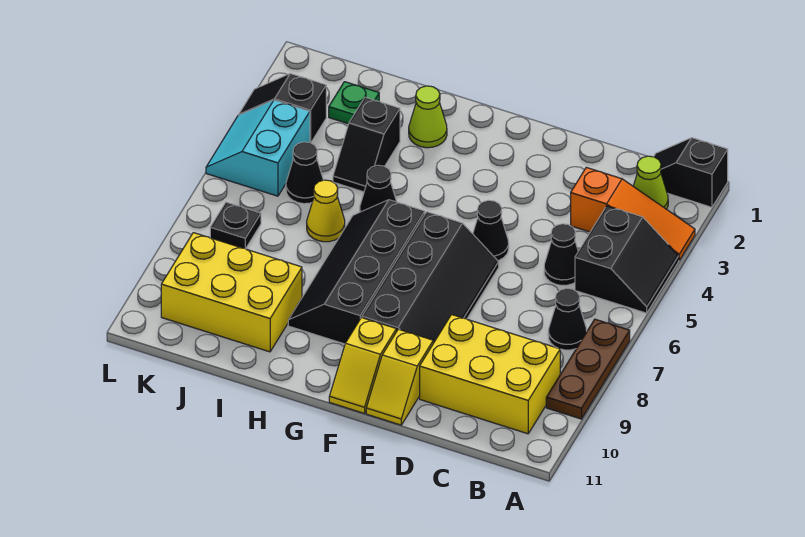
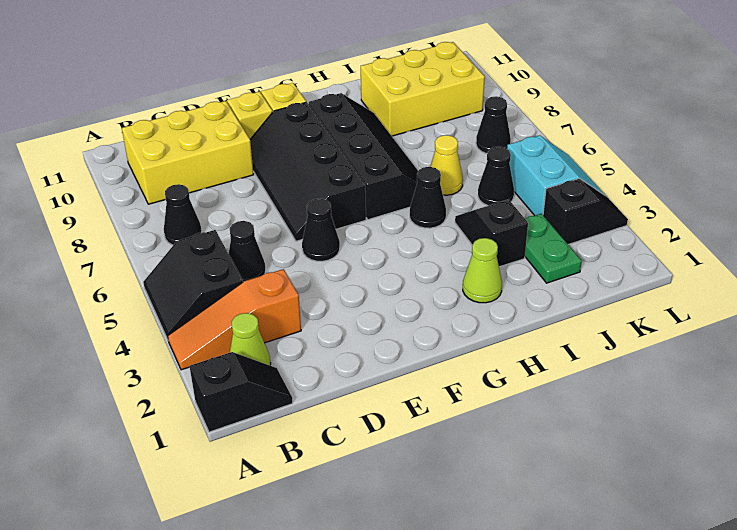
brown 1x3 plate [546,319,630,419] -> none
green 1x1 plate [329,82,379,124] -> green 1x2 plate [525,214,582,283]
black 1x1 plate [210,202,261,249] -> black 1x1 cone [476,96,511,154]

